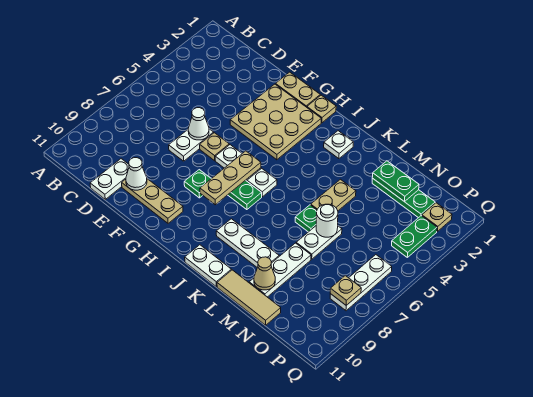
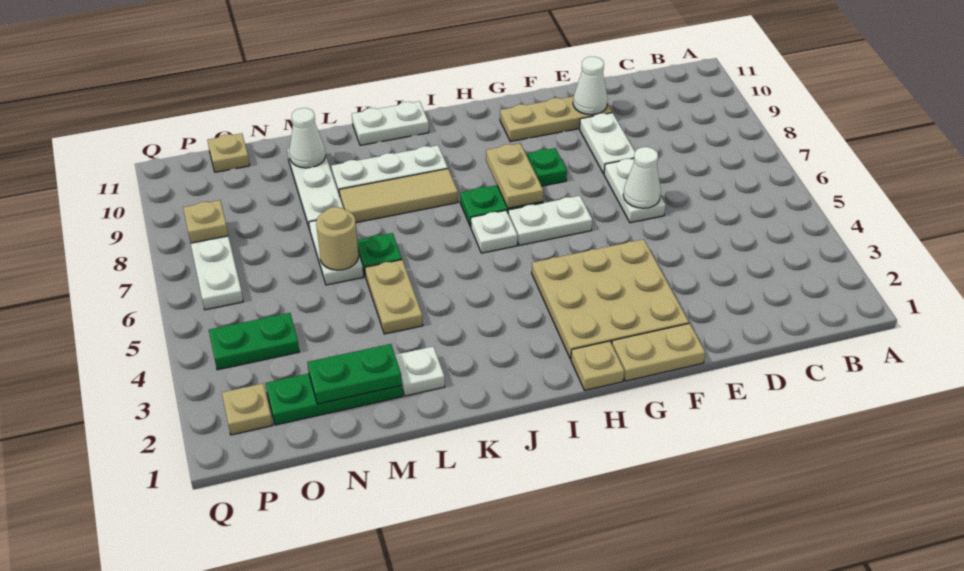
white 1x2 plate [90,159,129,199] -> white 1x2 plate moved to [579,113,635,174]
tan 1x1 plate [200,133,229,161] -> tan 1x1 plate moved to [208,133,250,172]
tan 1x3 plate [200,151,261,205] -> tan 1x2 plate [486,143,543,208]
white 1x1 plate [324,131,353,159] -> white 1x1 plate moved to [395,346,445,396]
tan 1x3 tile [217,270,281,325] -> tan 1x3 tile moved to [339,169,458,223]
white 1x1 round brick [316,204,338,237] -> tan 1x1 round brick [316,207,359,270]
tan 1x1 cone [254,257,275,290] -> white 1x1 cone [289,108,326,168]
green 1x2 plate [392,216,437,257] -> green 1x2 plate turned to [209,313,299,370]

